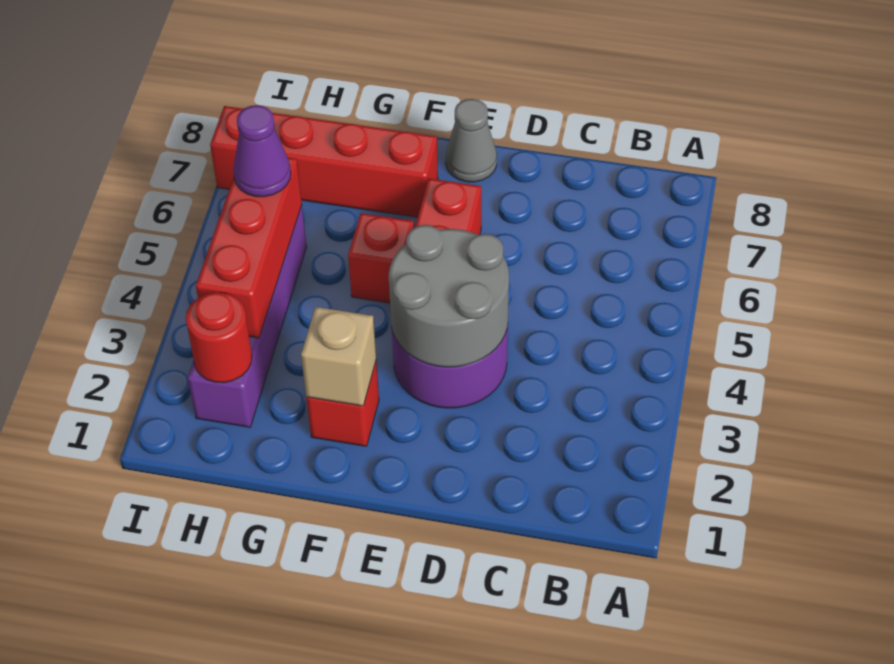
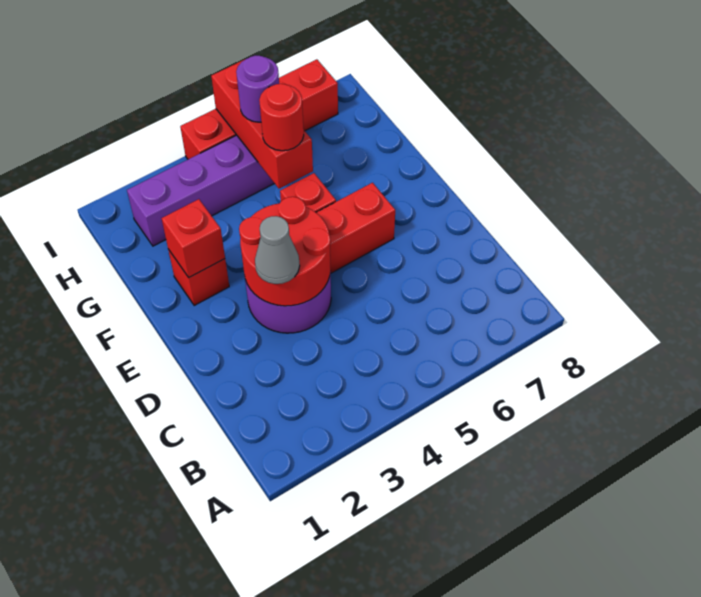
grey 2x2 round brick [389,225,509,367] -> red 2x2 round brick [239,197,331,306]
grey 1x1 cone [446,99,497,182] -> grey 1x1 cone moved to [255,216,300,284]
tan 1x1 brick [301,307,376,406] -> red 1x1 brick [162,199,225,277]
red 1x4 brick [210,106,438,217] -> red 1x4 brick turned to [180,59,338,159]
red 1x1 round brick [186,292,252,383] -> red 1x1 round brick moved to [259,84,304,151]
red 1x3 brick [196,158,302,338] -> red 1x3 brick turned to [211,60,313,189]
purple 1x1 cone [233,105,291,197] -> purple 1x1 round brick [236,56,279,122]

